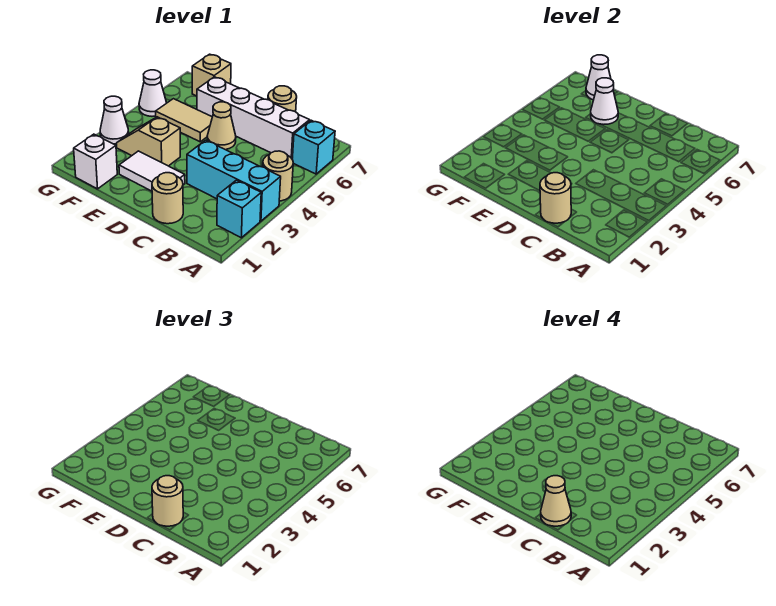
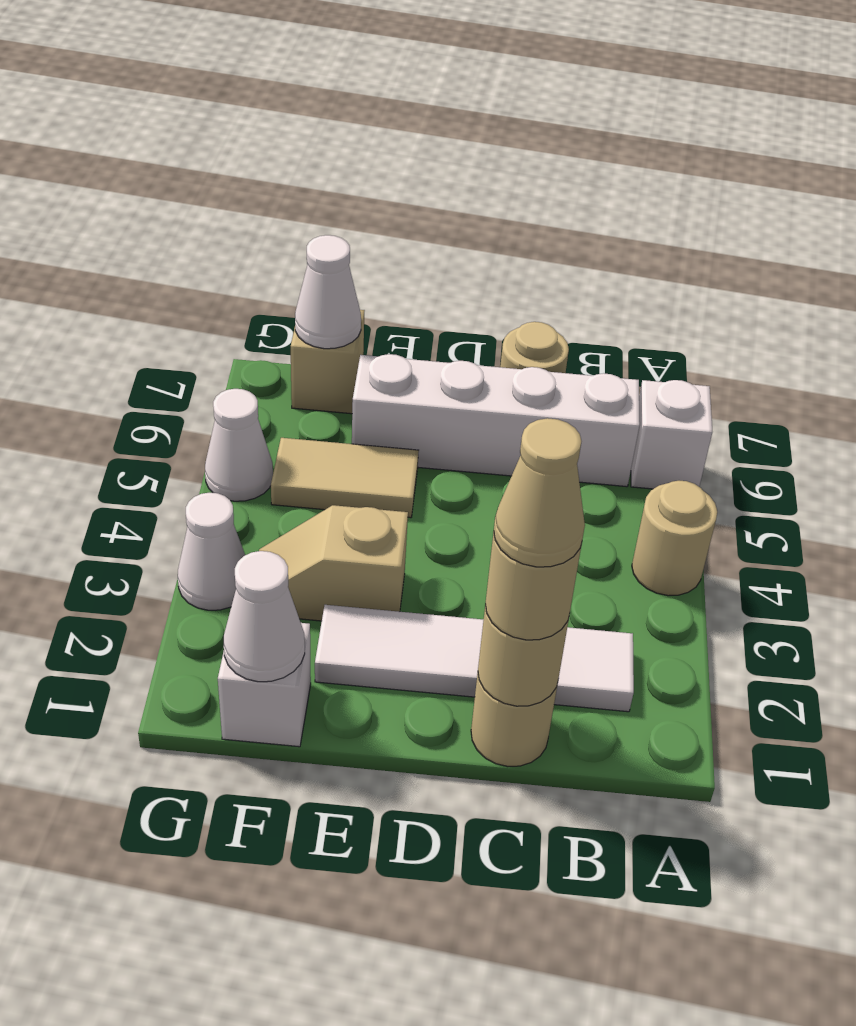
cyan 1x1 brick [217,180,261,238] -> none
cyan 1x3 brick [187,140,281,221] -> none
cyan 1x1 brick [292,120,335,174] -> white 1x1 brick [631,380,712,489]
white 1x2 tile [119,151,185,191] -> white 1x4 tile [315,605,634,712]
tan 1x1 cone [207,102,236,150] -> none
white 1x1 cone [591,78,618,124] -> white 1x1 cone moved to [224,551,305,682]

